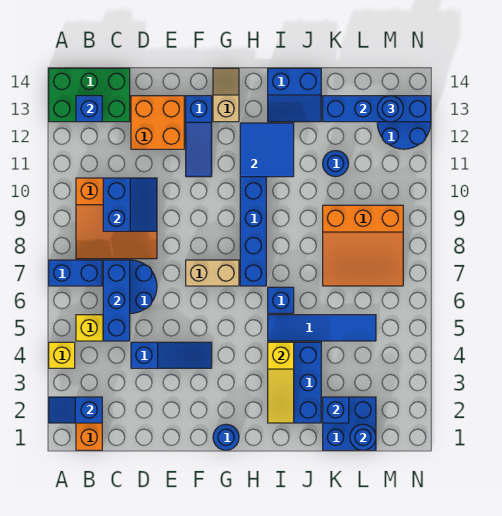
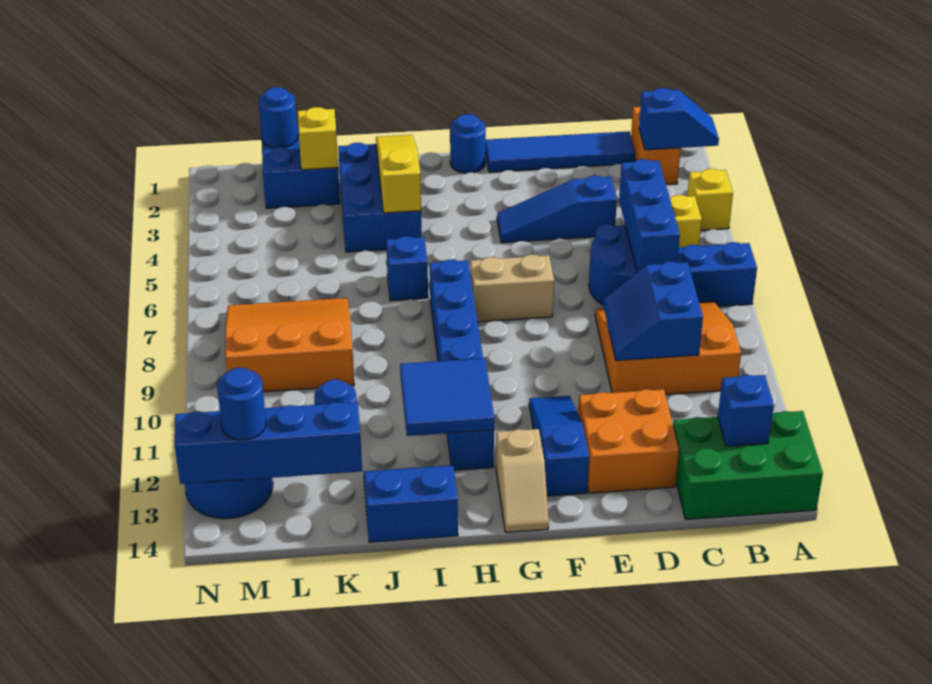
blue 1x4 tile [268,315,376,341] -> blue 1x4 tile moved to [485,131,635,172]
blue 1x1 brick [323,397,349,423] -> yellow 1x1 brick [298,107,338,170]

